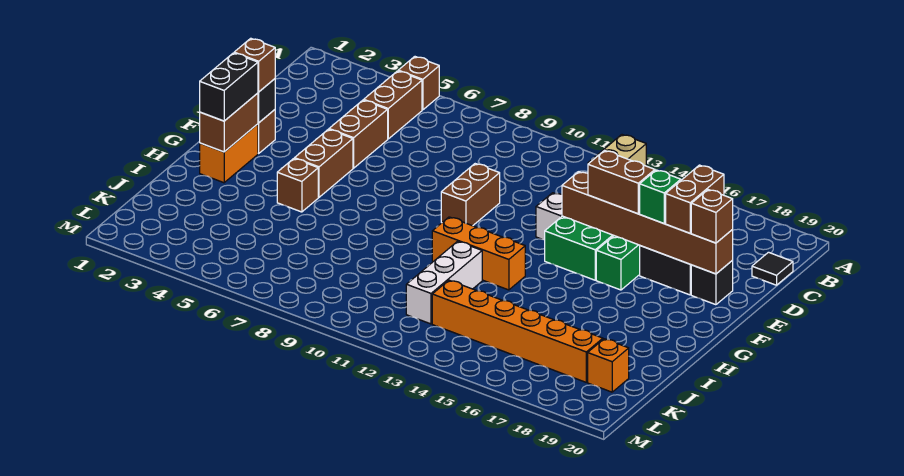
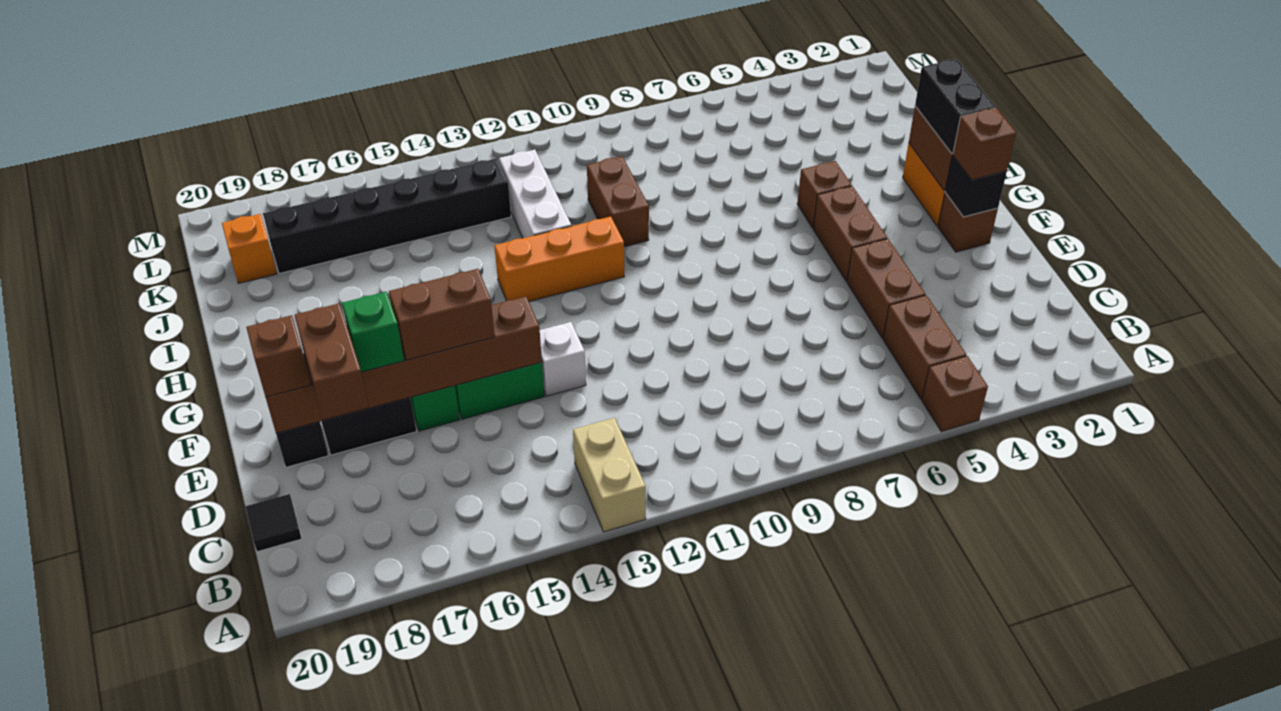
brown 1x2 brick [441,164,500,226] -> brown 1x2 brick moved to [587,156,649,247]
orange 1x6 brick [432,280,603,382] -> black 1x6 brick [263,158,511,274]

